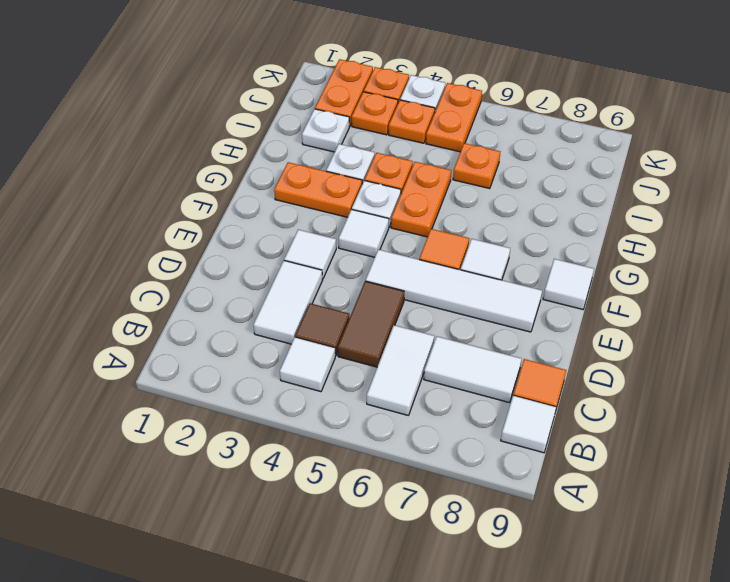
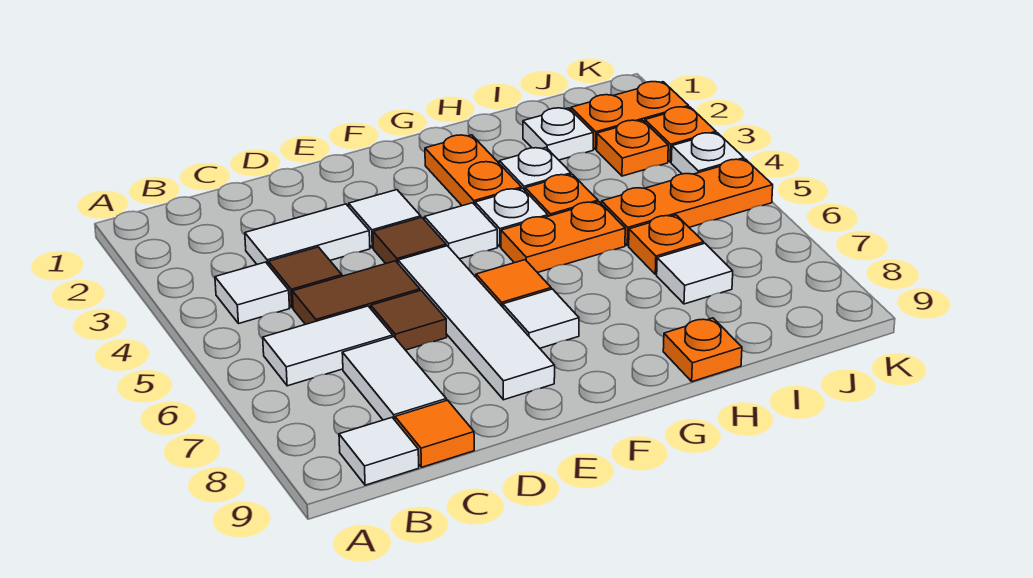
none -> brown 1x1 tile [371,291,447,350]
none -> brown 1x1 tile [373,217,446,263]
white 1x1 tile [543,259,594,309] -> white 1x1 tile moved to [657,243,733,304]
orange 1x1 plate [389,100,435,143] -> orange 1x1 plate moved to [663,318,742,382]
orange 1x2 plate [426,83,482,152] -> orange 1x3 plate [602,159,773,246]

